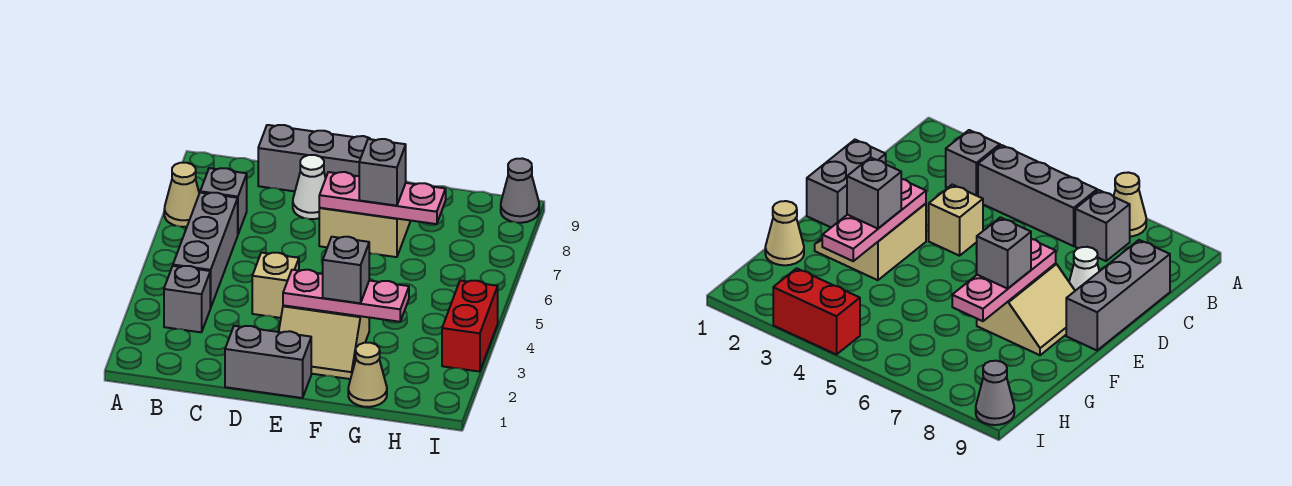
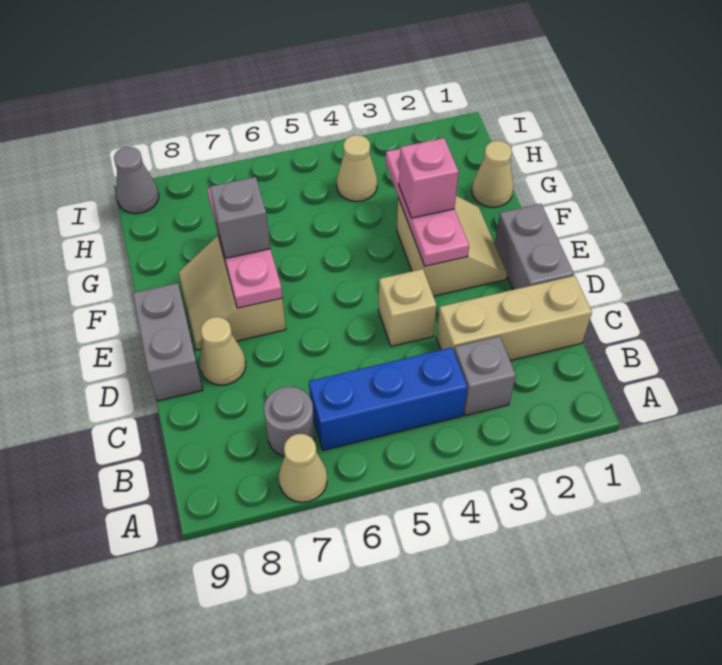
grey 1x3 brick [173,193,238,308] -> blue 1x3 brick [309,347,468,450]
grey 1x1 brick [200,168,247,234] -> grey 1x1 round brick [264,387,315,456]
none -> tan 1x3 brick [436,276,592,360]
grey 1x3 brick [258,125,370,191] -> grey 1x2 brick [133,283,203,401]
white 1x1 cone [293,155,326,219] -> tan 1x1 cone [200,317,246,385]
grey 1x1 brick [323,237,370,303] -> pink 1x1 brick [399,138,459,218]
none -> tan 1x1 cone [337,135,377,202]
red 1x2 brick [442,281,498,372] -> none

